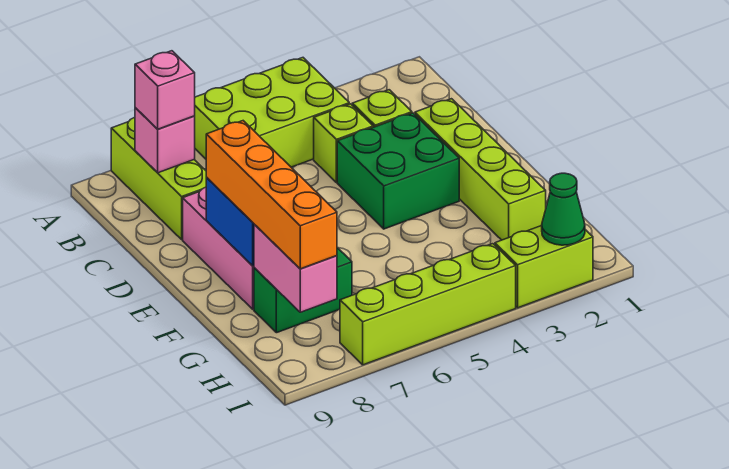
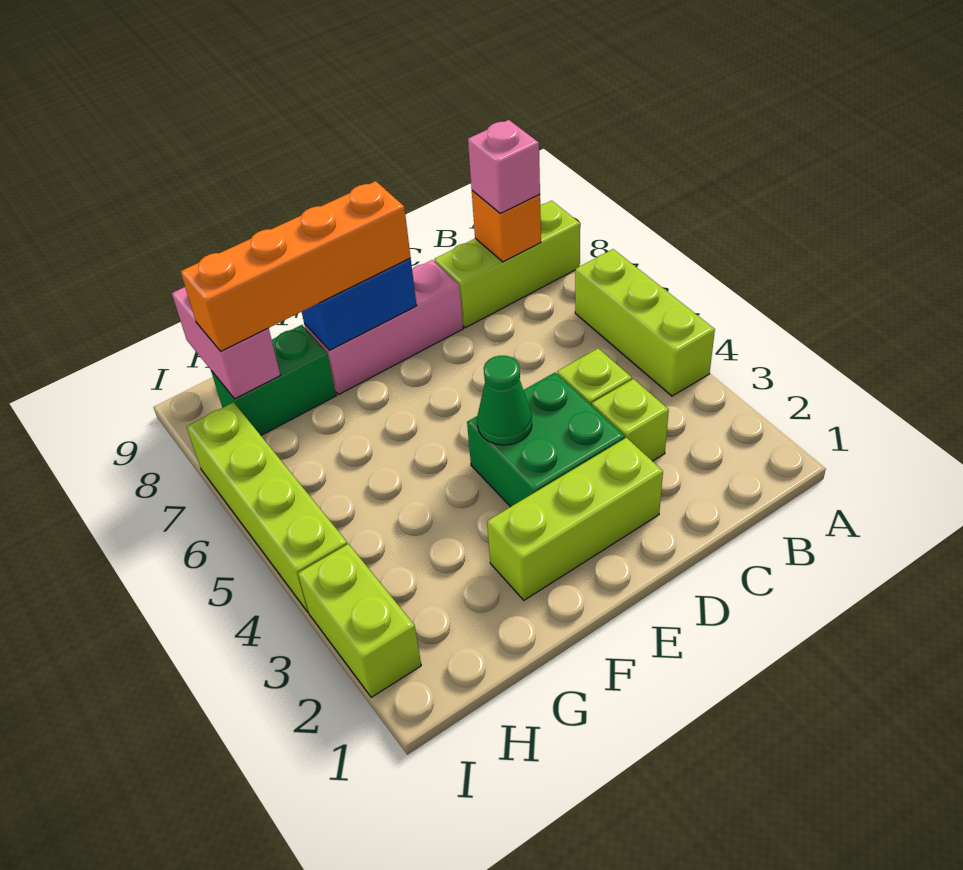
lime 2x3 brick [195,58,349,167] -> lime 1x3 brick [575,249,715,396]
pink 1x1 brick [135,108,195,173] -> orange 1x1 brick [472,191,541,262]
lime 1x4 brick [415,99,546,240] -> lime 1x3 brick [487,437,663,600]
green 1x2 brick [254,248,352,333] -> green 1x2 brick turned to [211,325,336,435]
pink 1x2 brick [254,224,337,312] -> pink 1x2 brick turned to [172,287,280,399]
green 1x1 cone [542,173,585,245] -> green 1x1 cone moved to [477,356,532,445]

